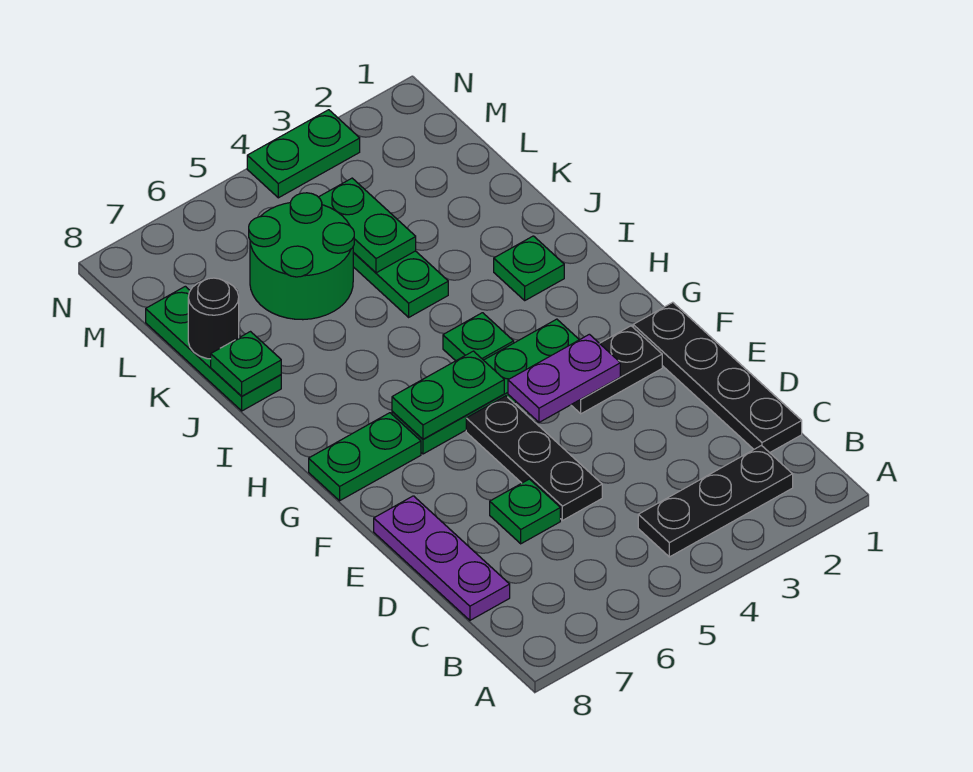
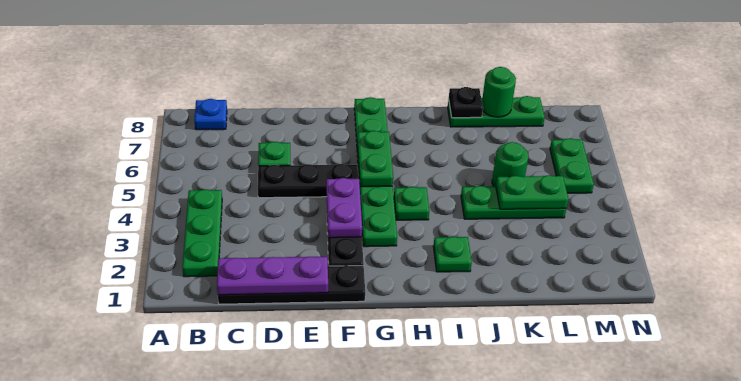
black 1x3 plate [638,446,793,557] -> green 1x3 plate [182,189,222,277]
none -> blue 1x1 plate [194,99,227,130]
purple 1x3 plate [374,496,510,620] -> purple 1x3 plate moved to [217,257,328,295]
green 1x1 plate [211,332,281,396] -> black 1x1 plate [449,87,483,118]
green 2x2 round brick [249,193,354,320] -> green 1x1 round brick [492,142,528,186]
black 1x1 round brick [188,278,239,359] -> green 1x1 round brick [482,67,516,117]
green 1x2 plate [247,110,360,198] -> green 1x2 plate moved to [550,138,594,193]

